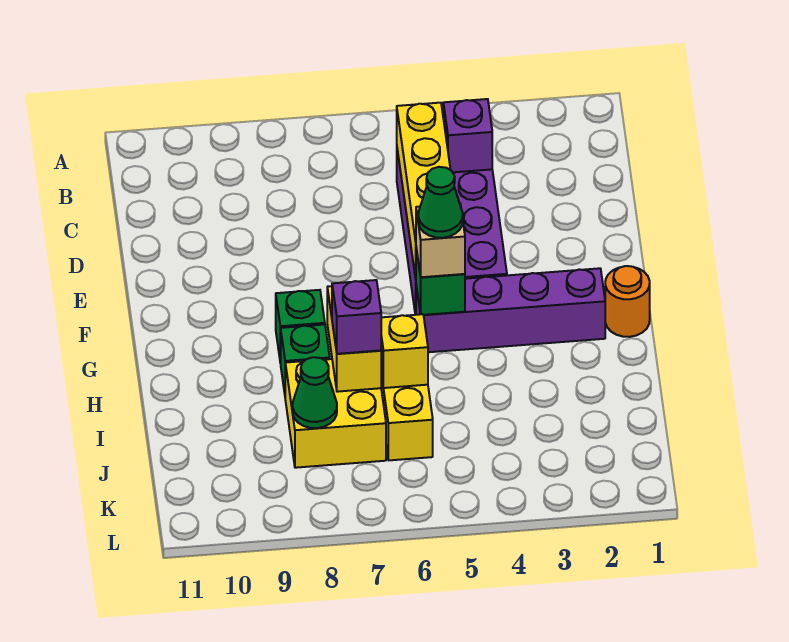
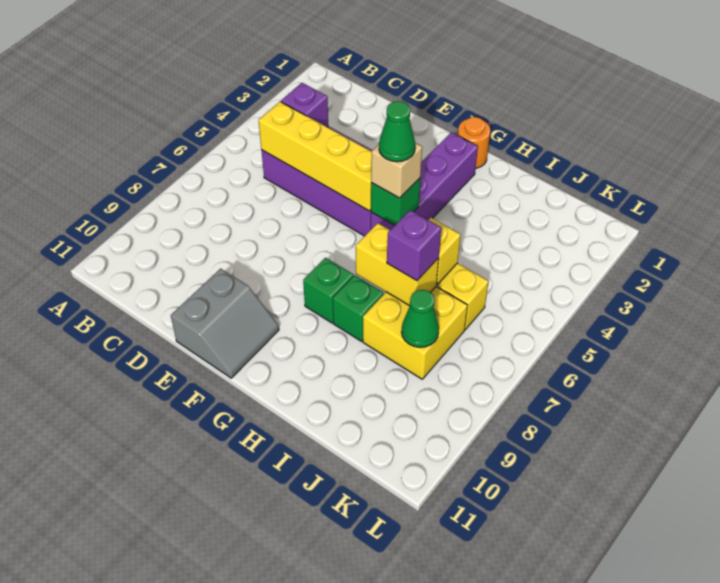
none -> grey 2x2 slope [171,269,279,378]

